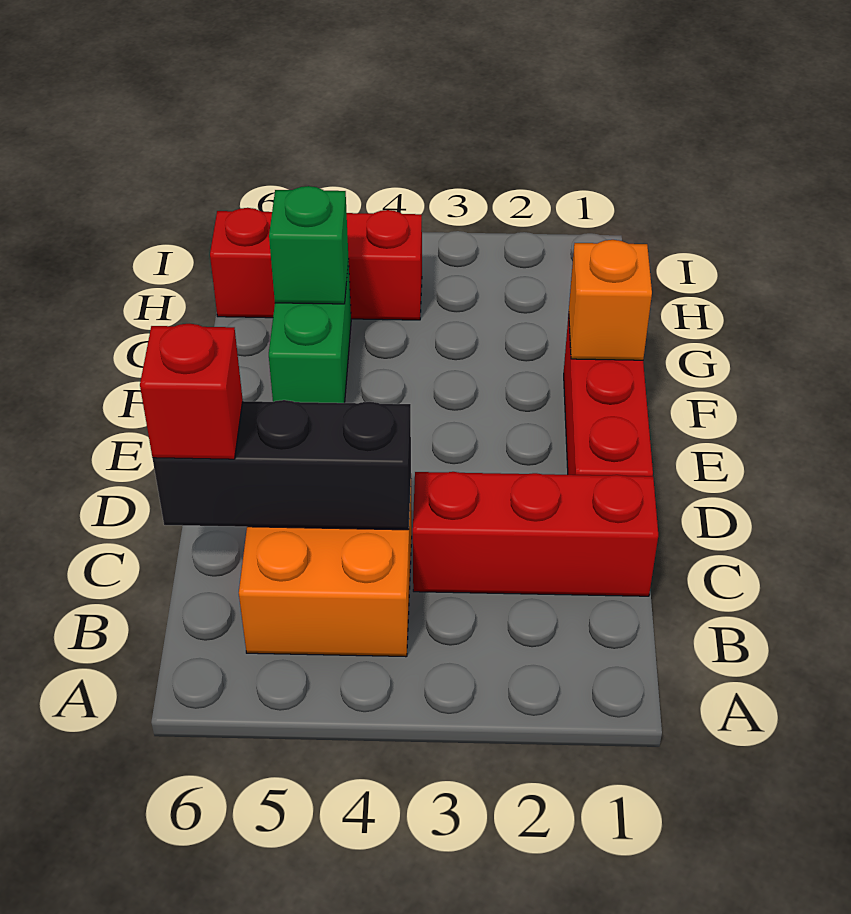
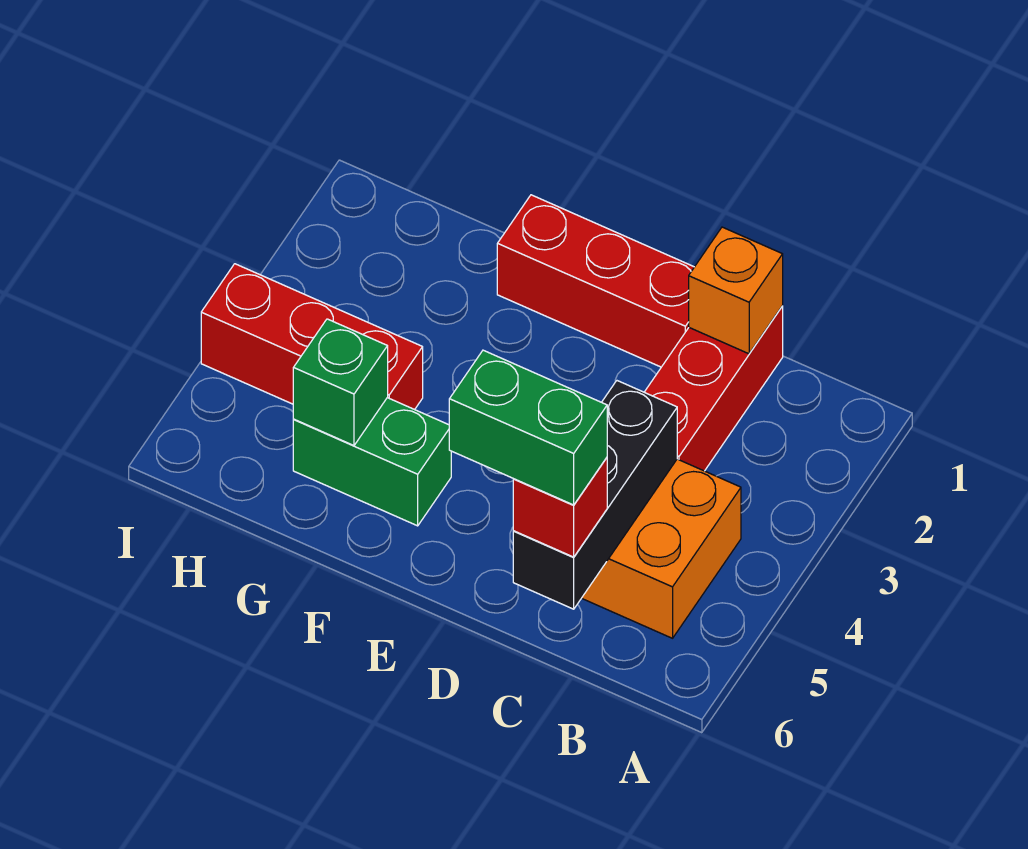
none -> green 1x2 brick [449,350,607,505]
orange 1x1 brick [569,240,652,360] -> orange 1x1 brick moved to [689,227,783,354]
red 1x3 brick [210,208,422,320] -> red 1x3 brick turned to [201,264,423,410]

